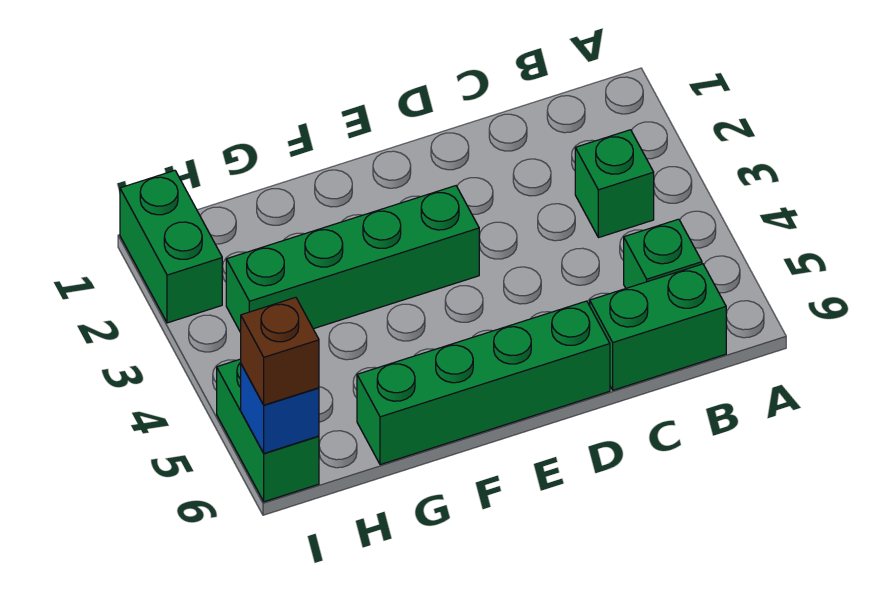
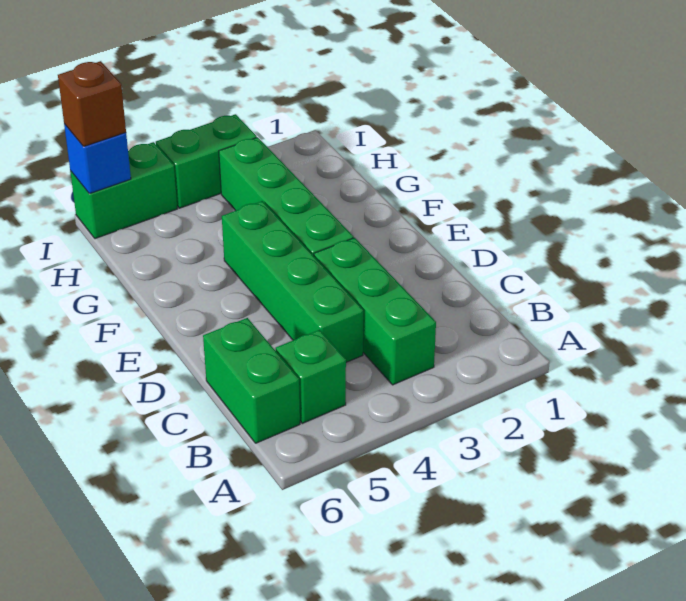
green 1x1 brick [575,130,654,238] -> green 1x3 brick [314,238,436,385]
green 1x4 brick [357,301,610,465] -> green 1x4 brick moved to [222,201,363,362]
green 1x2 brick [120,170,222,323] -> green 1x2 brick moved to [156,114,257,208]

